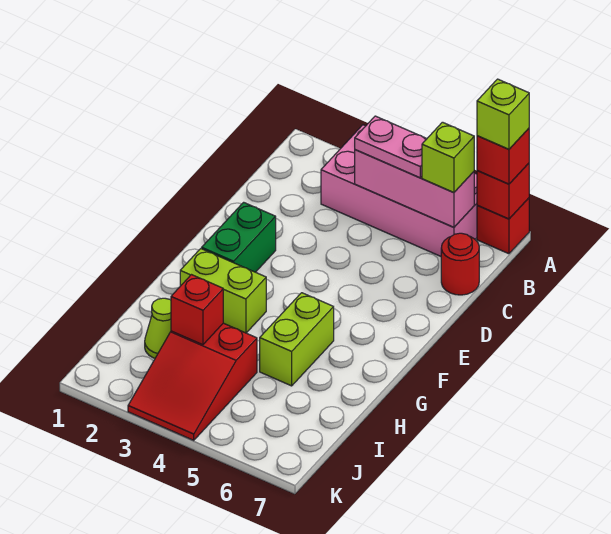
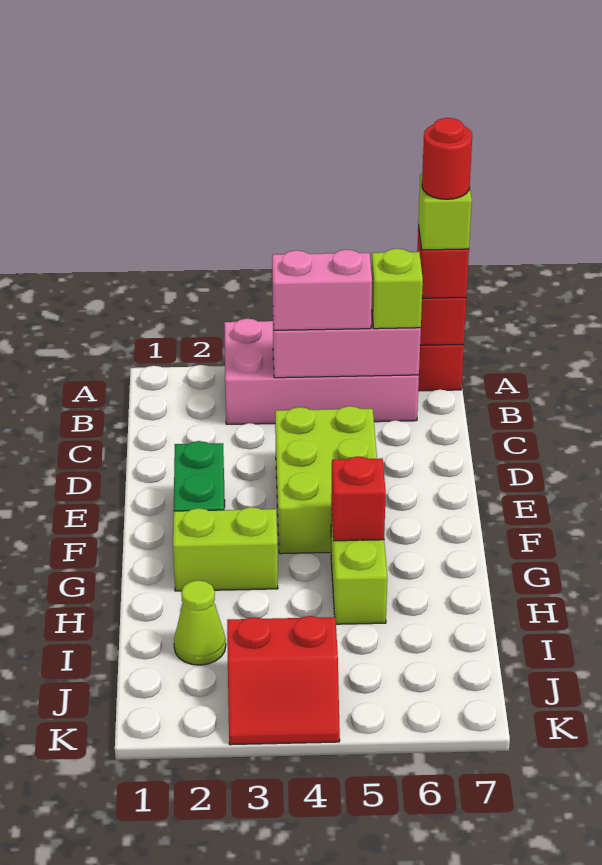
pink 1x2 plate [355,116,427,178] -> pink 1x2 brick [272,249,372,330]
red 1x1 round brick [441,233,479,295] -> red 1x1 round brick moved to [422,118,472,199]
none -> lime 2x3 brick [275,406,377,554]
red 2x3 slope [128,323,257,440] -> red 2x2 slope [227,616,340,745]
red 1x1 brick [171,275,223,345] -> red 1x1 brick moved to [331,456,386,541]

